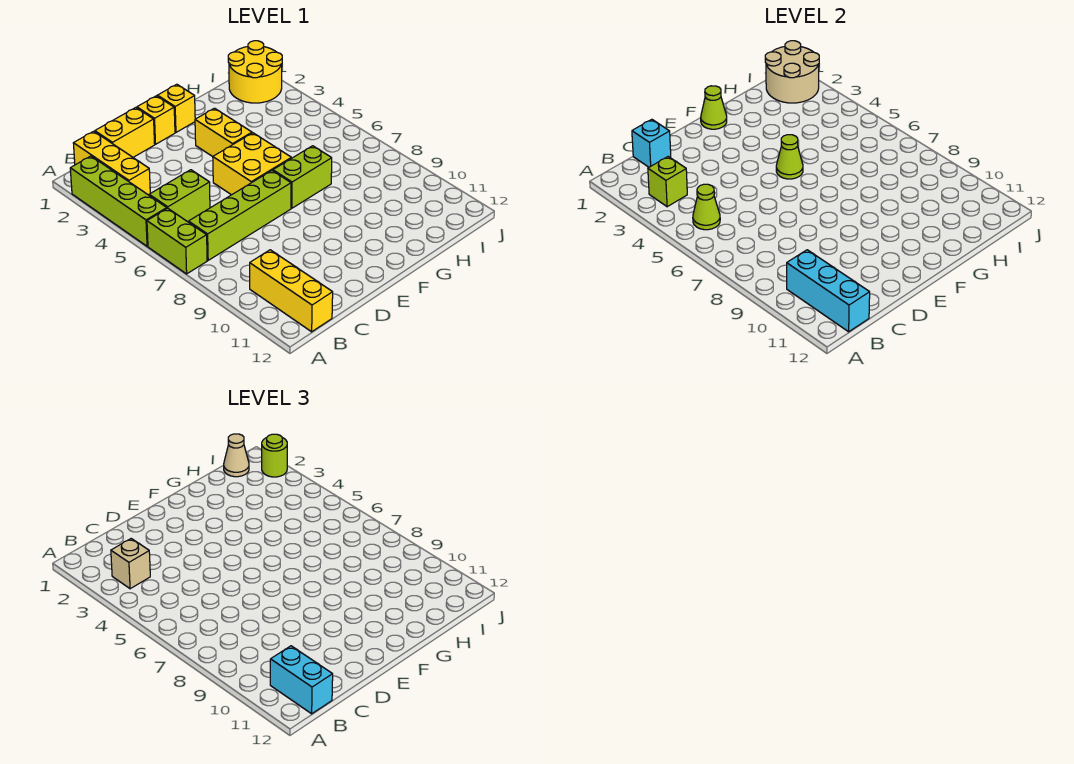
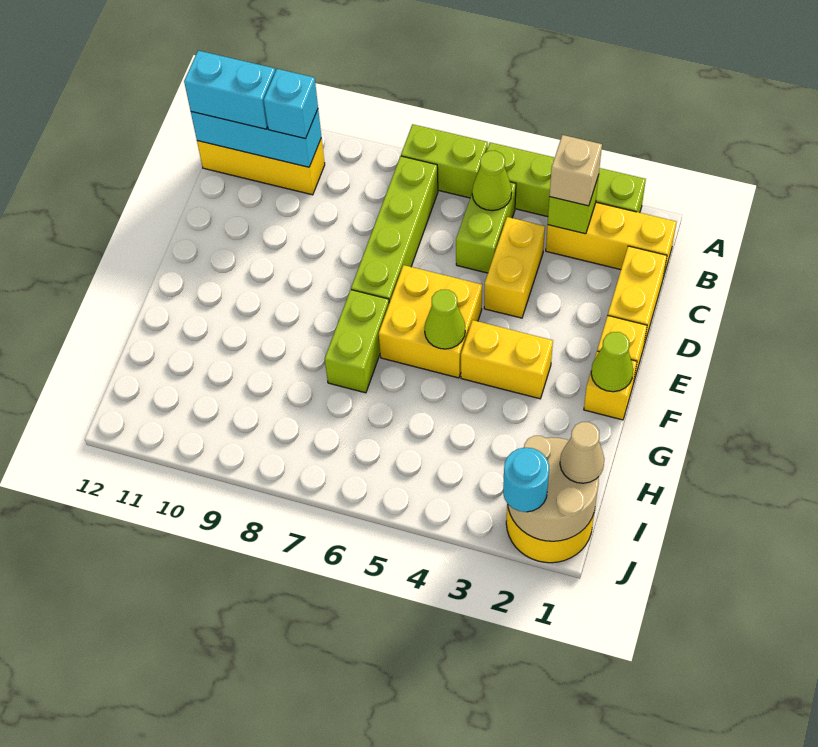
cyan 1x1 brick [632,119,671,167] -> cyan 1x1 brick moved to [264,69,318,139]
none -> yellow 1x2 brick [484,217,545,318]
lime 1x1 round brick [262,434,287,477] -> cyan 1x1 round brick [503,448,549,512]

